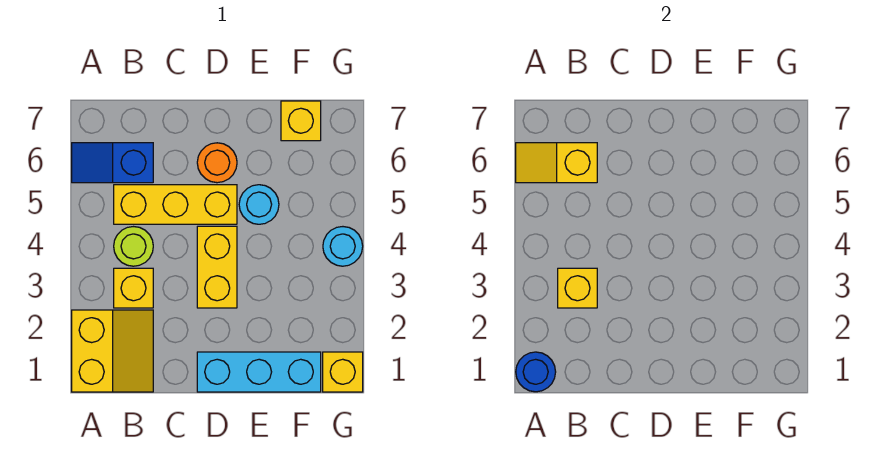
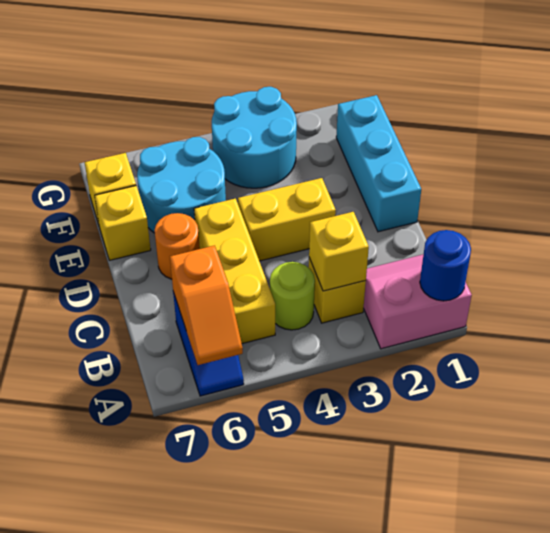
yellow 2x2 slope [72,310,153,392] -> pink 2x2 slope [364,254,472,349]
yellow 1x2 slope [516,143,597,183] -> orange 1x2 slope [170,245,243,365]
cyan 1x1 round brick [239,185,279,224] -> cyan 2x2 round brick [137,137,226,233]
yellow 1x1 brick [323,352,363,392] -> yellow 1x1 brick moved to [95,186,151,260]
cyan 1x1 round brick [323,227,363,266] -> cyan 2x2 round brick [212,87,297,188]

